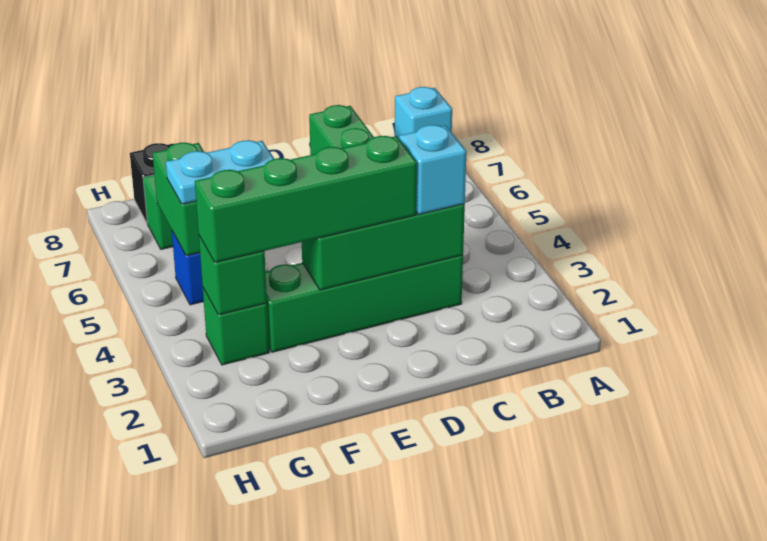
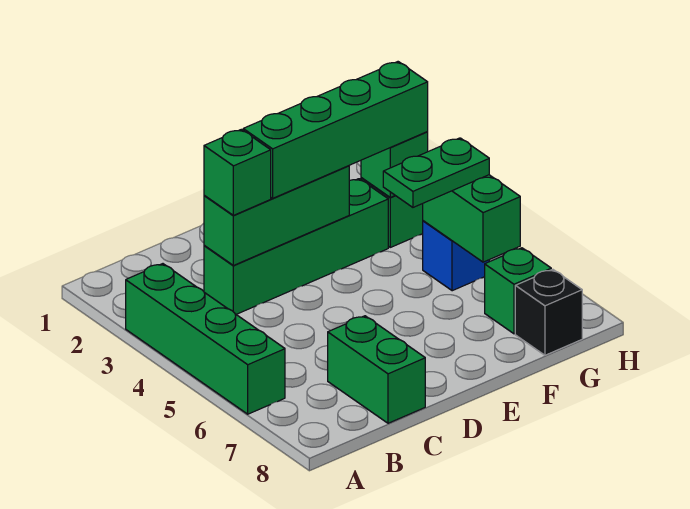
none -> green 1x4 brick [126,264,285,414]
cyan 1x1 brick [395,87,452,138] -> none
cyan 1x1 brick [399,125,466,214] -> green 1x1 brick [204,129,271,215]
cyan 1x2 plate [166,140,274,204] -> green 1x2 plate [383,138,489,207]

